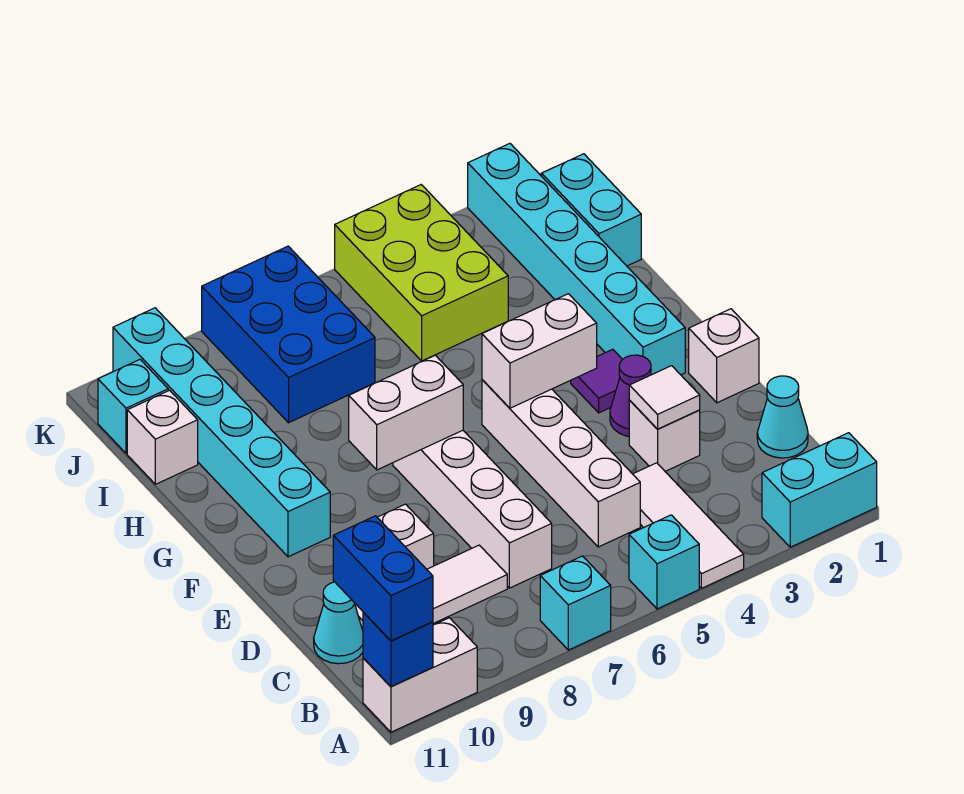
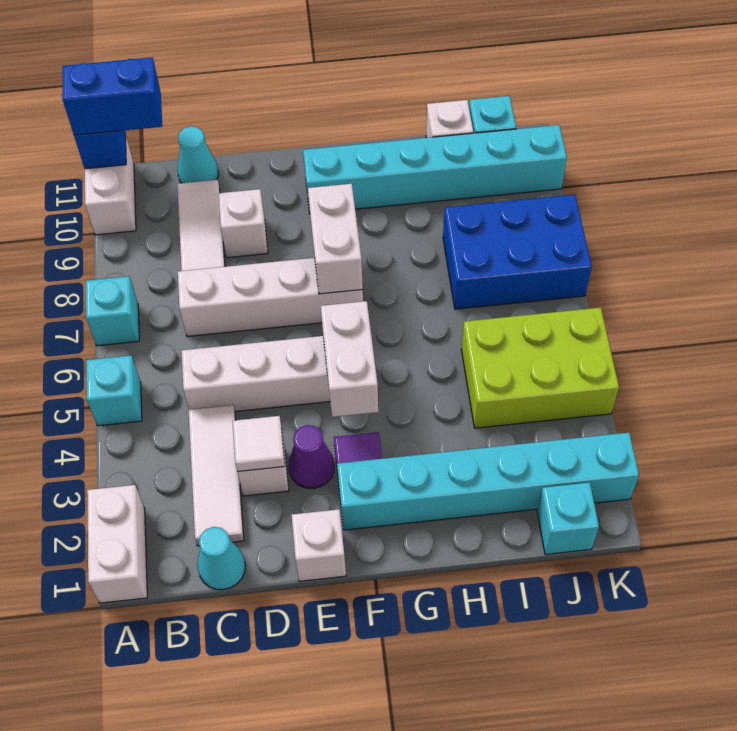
cyan 1x2 brick [762,433,877,547] -> white 1x2 brick [87,485,147,603]
white 1x3 tile [633,463,744,588] -> white 1x3 tile turned to [189,405,244,546]
cyan 1x2 brick [542,154,641,266] -> cyan 1x1 brick [537,483,599,555]

